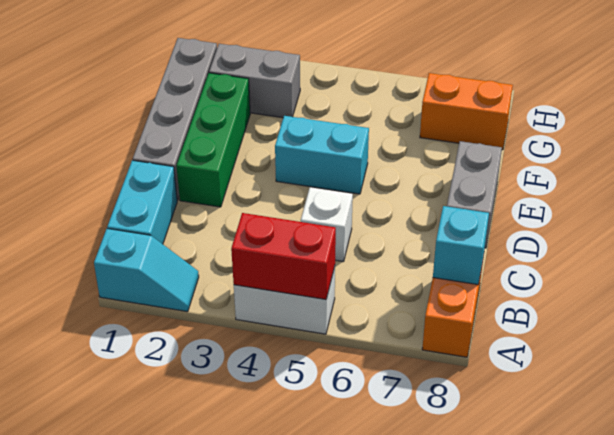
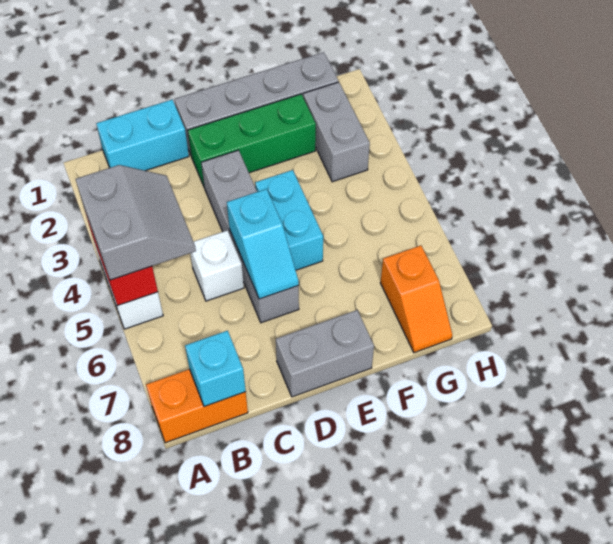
cyan 1x2 slope [94,229,199,312] -> cyan 1x2 slope moved to [227,189,299,299]
none -> grey 2x2 slope [76,165,196,280]
none -> grey 1x4 brick [201,150,299,323]
orange 1x2 brick [420,73,513,150] -> orange 1x2 slope [380,245,452,353]

